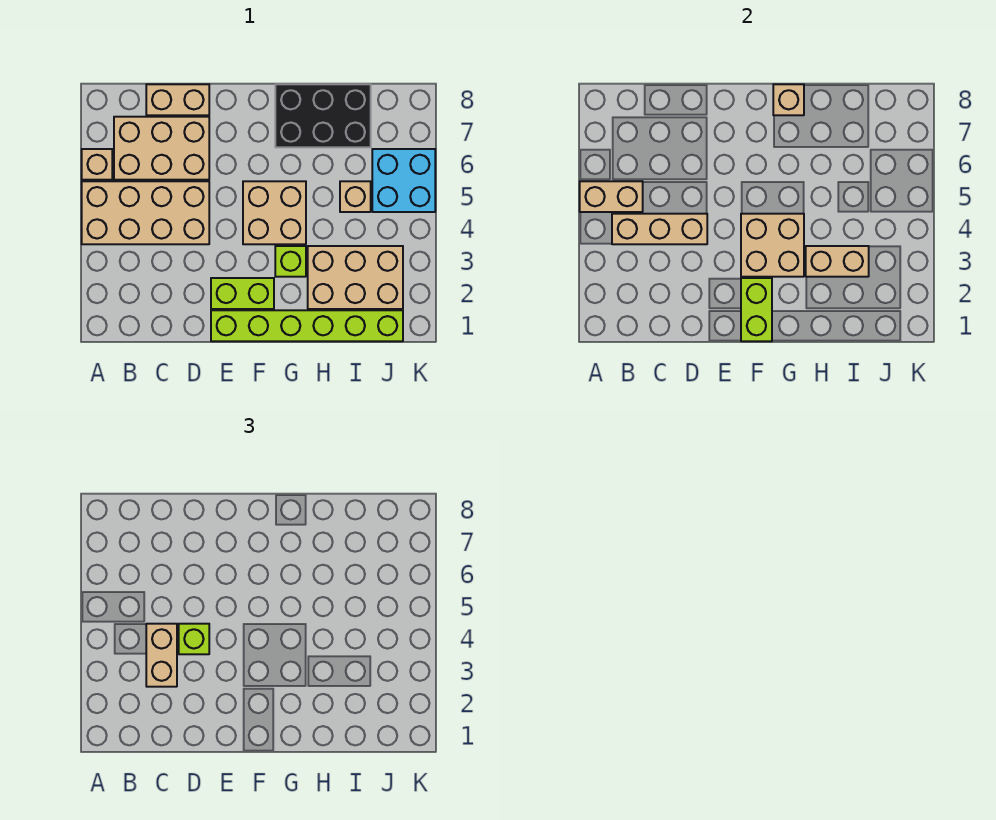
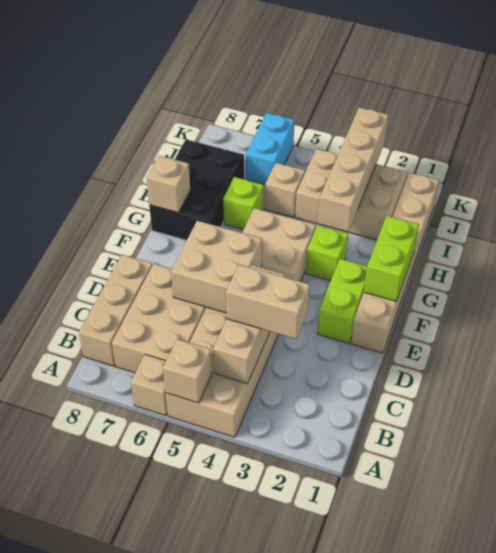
tan 1x2 brick [580,181,643,212] -> tan 1x1 brick [163,339,212,403]
tan 1x2 brick [146,84,209,115] -> tan 1x3 brick [79,255,152,366]
lime 1x1 brick [179,624,209,654] -> lime 1x1 brick moved to [223,177,263,230]
lime 1x6 brick [211,310,403,341] -> tan 1x6 brick [351,173,439,353]
lime 1x2 brick [741,278,772,341] -> lime 1x2 brick turned to [364,216,419,301]
tan 2x2 brick [741,214,804,277] -> tan 2x2 brick moved to [171,221,262,313]
tan 2x3 brick [308,246,403,309] -> tan 2x3 brick turned to [295,149,407,240]
tan 1x2 brick [806,246,869,277] -> tan 1x4 brick [318,107,388,232]
cyan 2x2 brick [372,149,435,212] -> cyan 1x2 brick [246,113,294,185]

